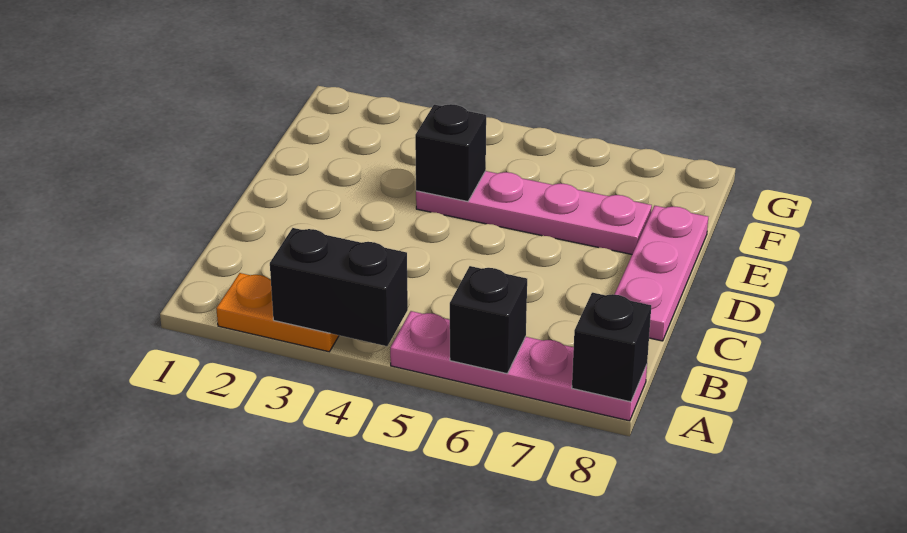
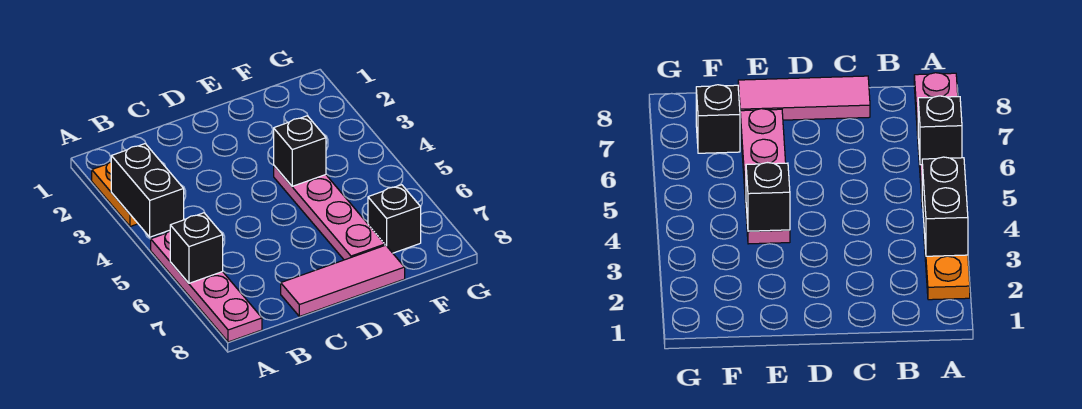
black 1x1 brick [572,293,651,402] -> black 1x1 brick moved to [368,185,421,253]
pink 1x3 plate [614,206,708,341] -> pink 1x3 tile [281,245,405,317]

